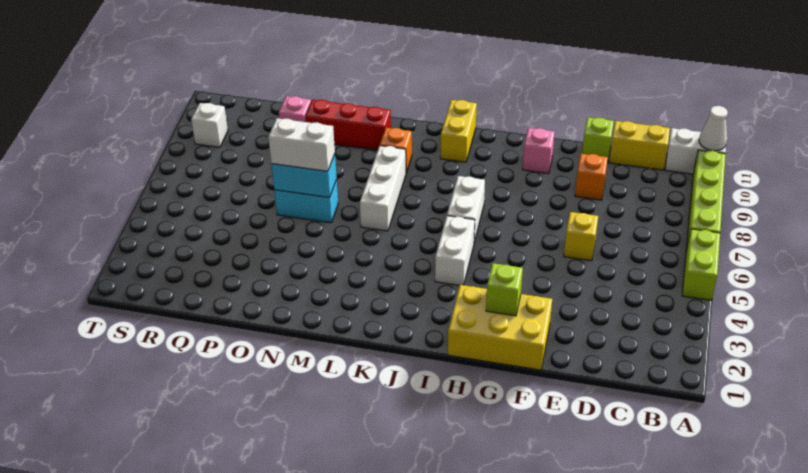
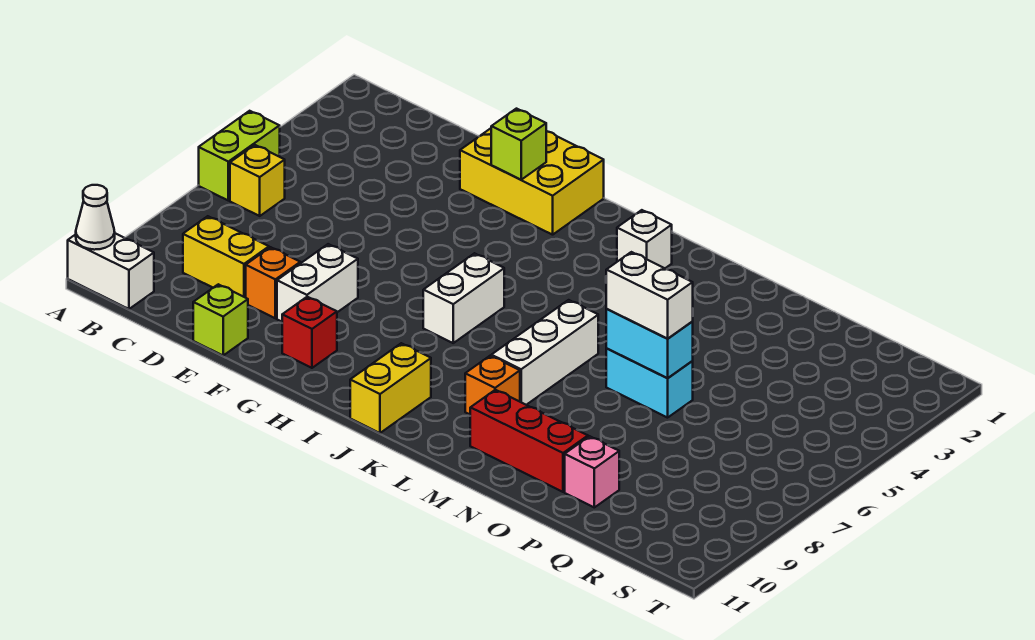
lime 1x4 brick [686,150,726,250] -> none
yellow 1x2 brick [609,121,670,170] -> yellow 1x2 brick moved to [183,216,269,298]
yellow 1x1 brick [564,212,598,261] -> yellow 1x1 brick moved to [230,145,285,216]
pink 1x1 brick [523,128,555,174] -> red 1x1 brick [282,297,337,368]
white 1x2 brick [435,216,475,285] -> white 1x2 brick moved to [277,244,358,322]
white 1x1 brick [191,103,228,147] -> white 1x1 brick moved to [617,210,672,268]

